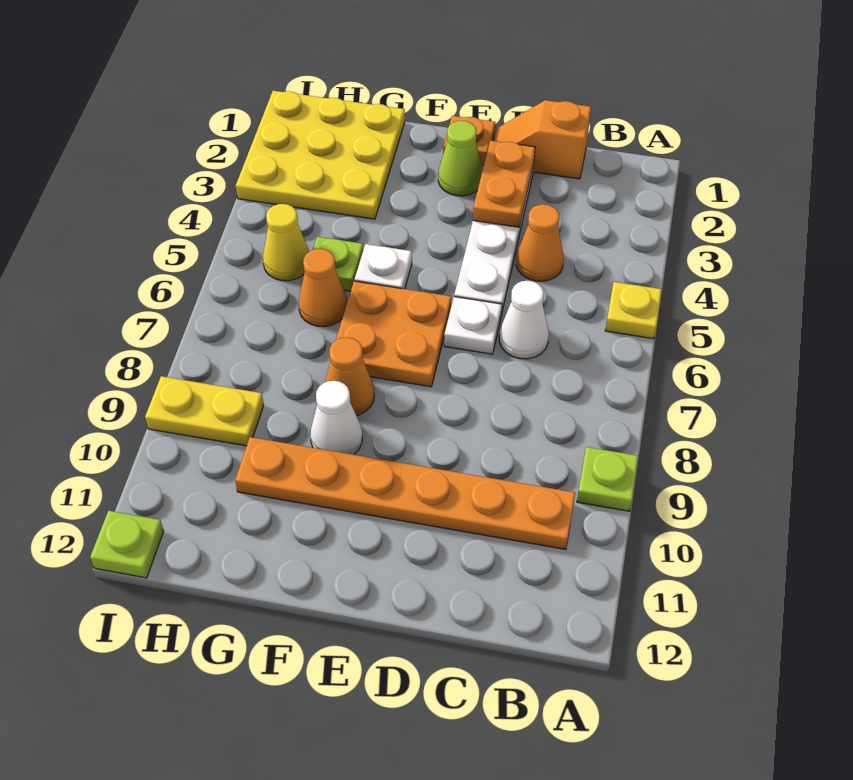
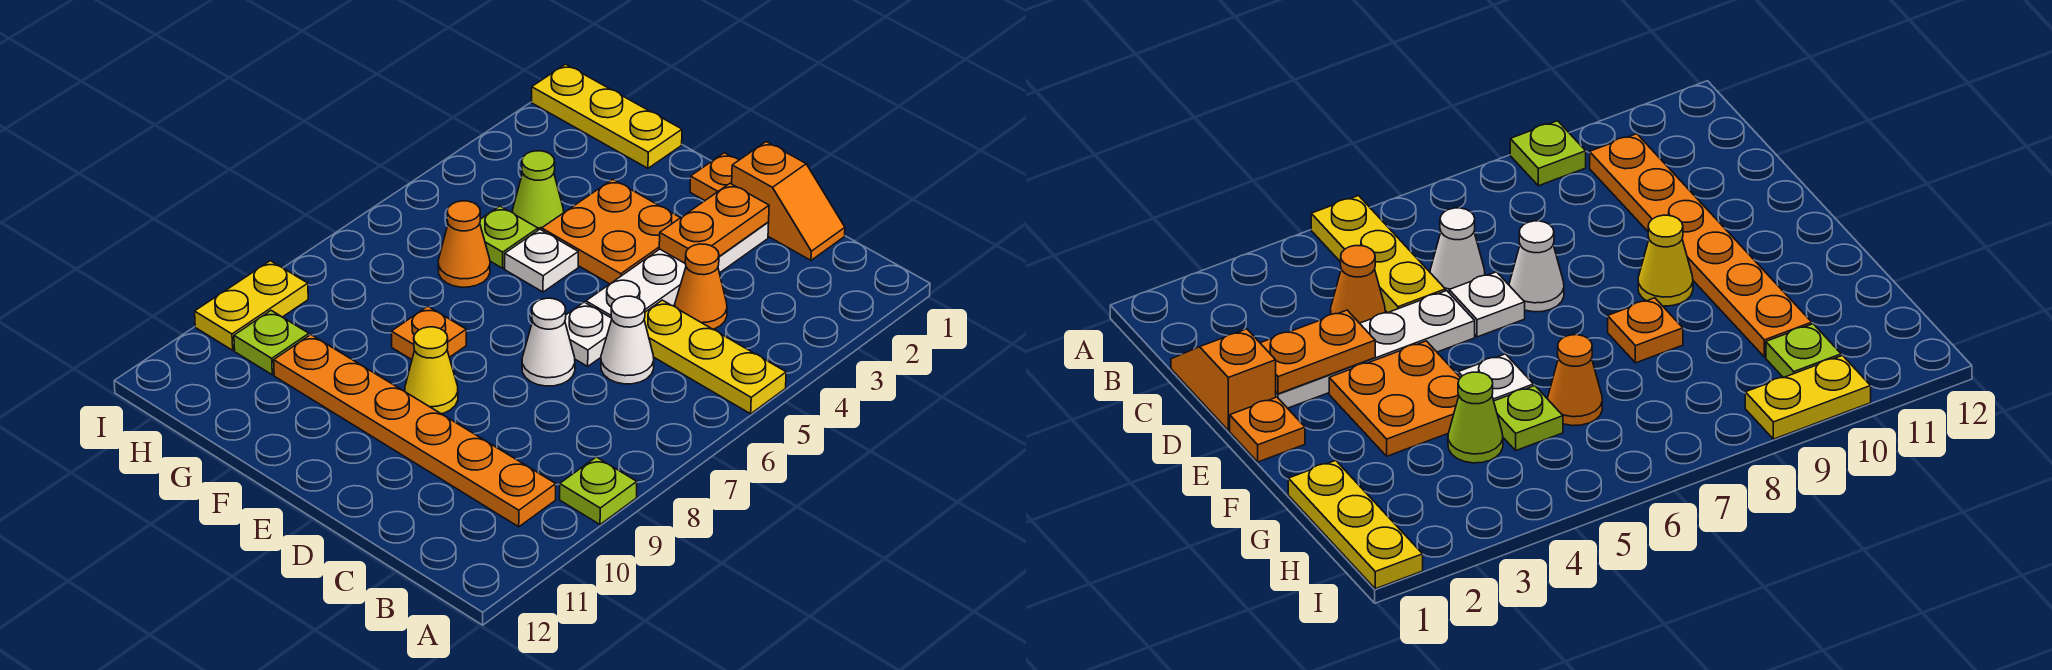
yellow 1x1 plate [605,282,662,339] -> yellow 1x3 plate [644,300,786,414]
orange 1x2 slope [494,100,591,179] -> orange 1x2 slope turned to [732,142,845,260]
lime 1x1 cone [438,121,483,196] -> lime 1x1 cone moved to [513,151,564,230]
orange 2x2 plate [336,281,451,387] -> orange 2x2 plate moved to [542,179,680,284]
orange 1x1 cone [325,337,374,416] -> orange 1x1 plate [391,306,466,360]
white 1x1 cone [310,381,363,455] -> white 1x1 cone moved to [522,298,575,386]
yellow 3x3 plate [236,91,405,219] -> yellow 1x3 plate [532,64,682,168]
yellow 1x1 cone [263,204,309,281] -> yellow 1x1 cone moved to [405,327,458,414]
yellow 1x2 plate [145,376,264,446] -> yellow 1x2 plate turned to [195,261,308,350]
lime 1x1 plate [90,511,164,578] -> lime 1x1 plate moved to [234,311,309,375]

